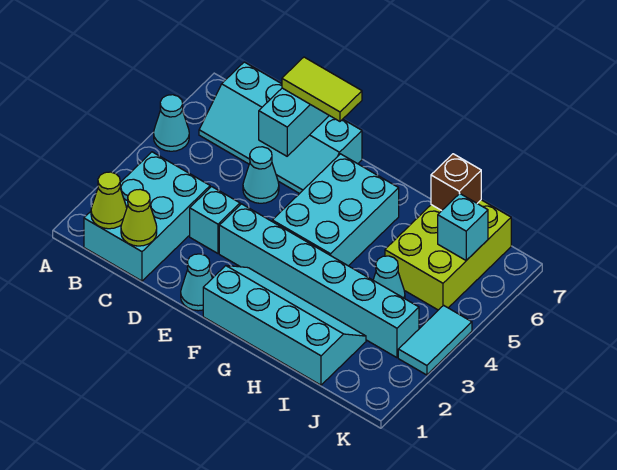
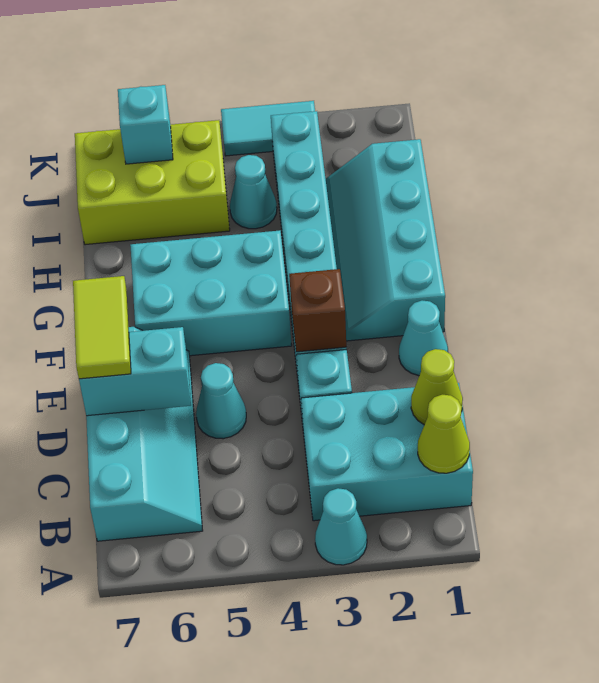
cyan 1x1 cone [154,95,189,151] -> cyan 1x1 cone moved to [315,488,367,565]
brown 1x1 brick [431,154,481,211] -> brown 1x1 brick moved to [289,269,346,352]

